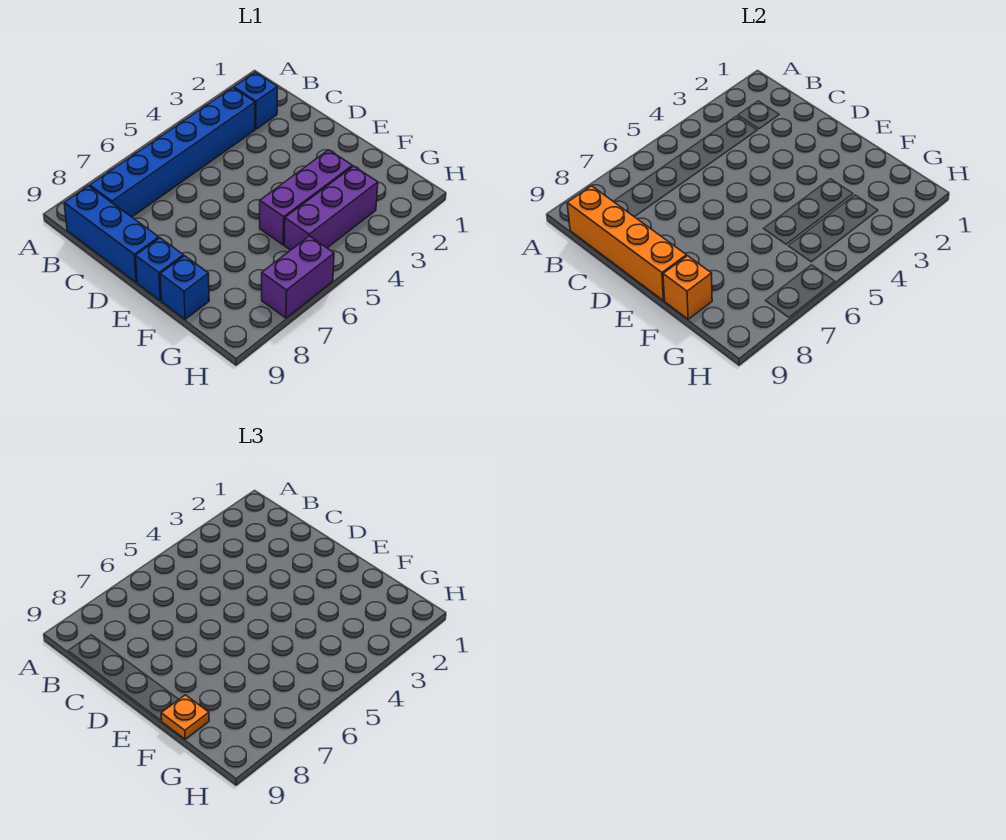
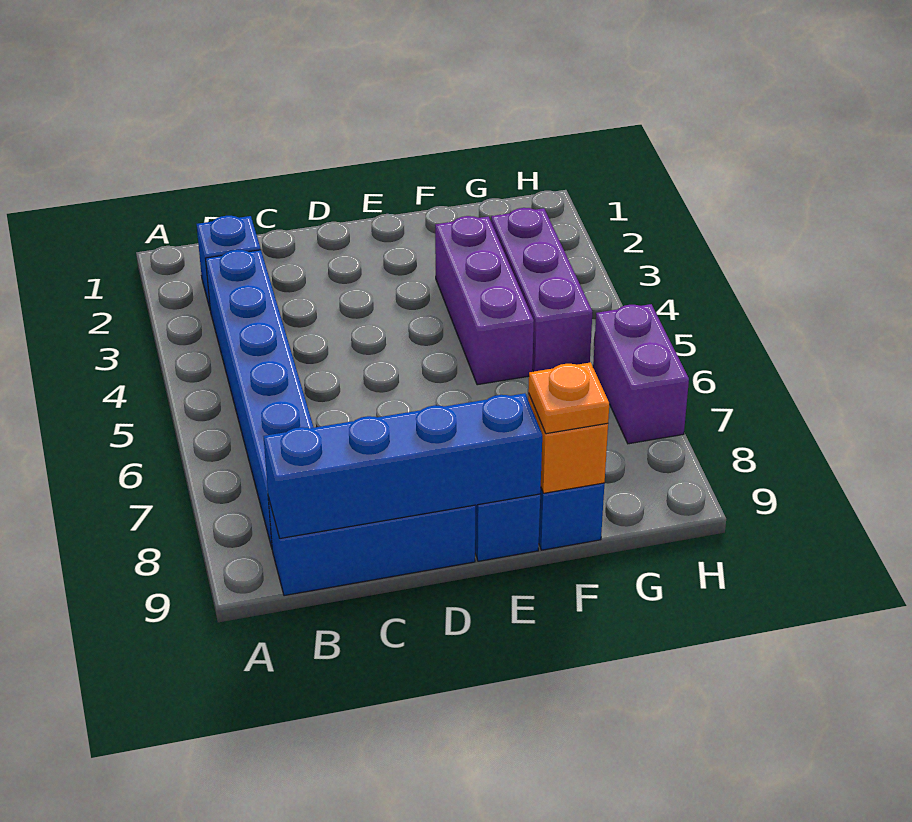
orange 1x4 brick [567,186,686,301] -> blue 1x4 brick [264,393,542,538]

